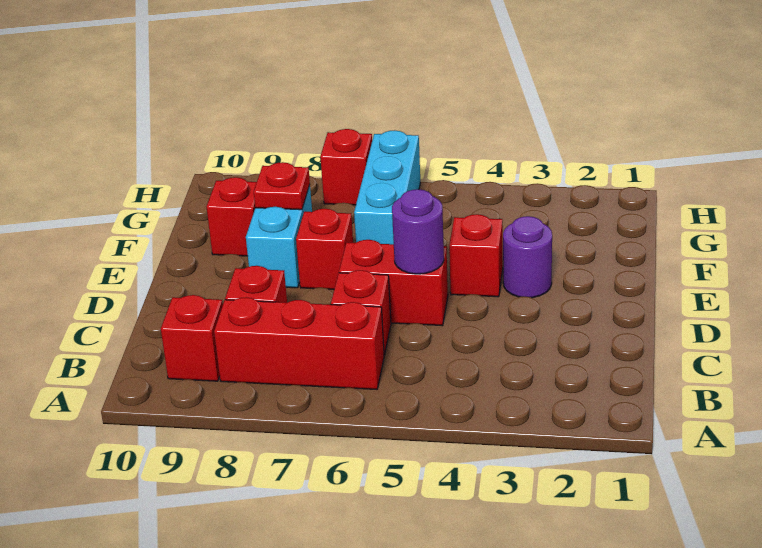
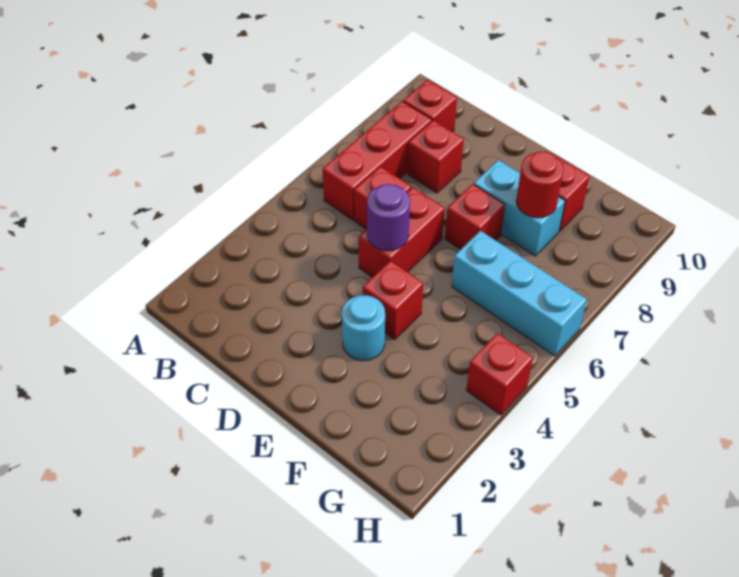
purple 1x1 round brick [503,216,552,298] -> cyan 1x1 round brick [342,295,385,361]
red 1x1 plate [254,162,310,210] -> red 1x1 round brick [516,152,564,218]
red 1x1 brick [320,129,372,205] -> red 1x1 brick moved to [466,333,533,415]

